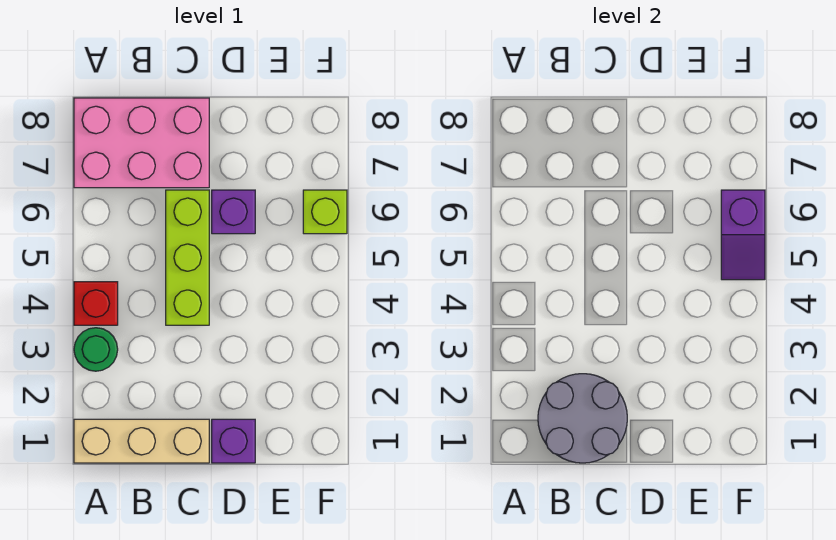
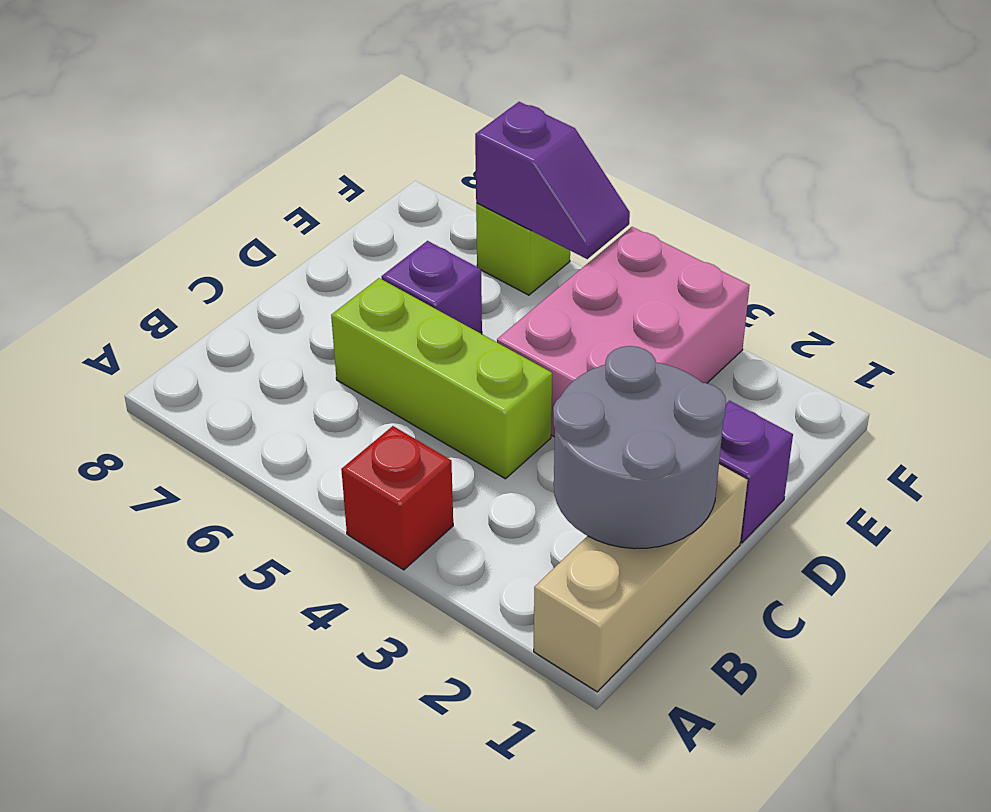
green 1x1 round brick [74,328,118,371] -> none
pink 2x3 brick [74,98,209,188] -> pink 2x3 brick moved to [497,227,750,437]

